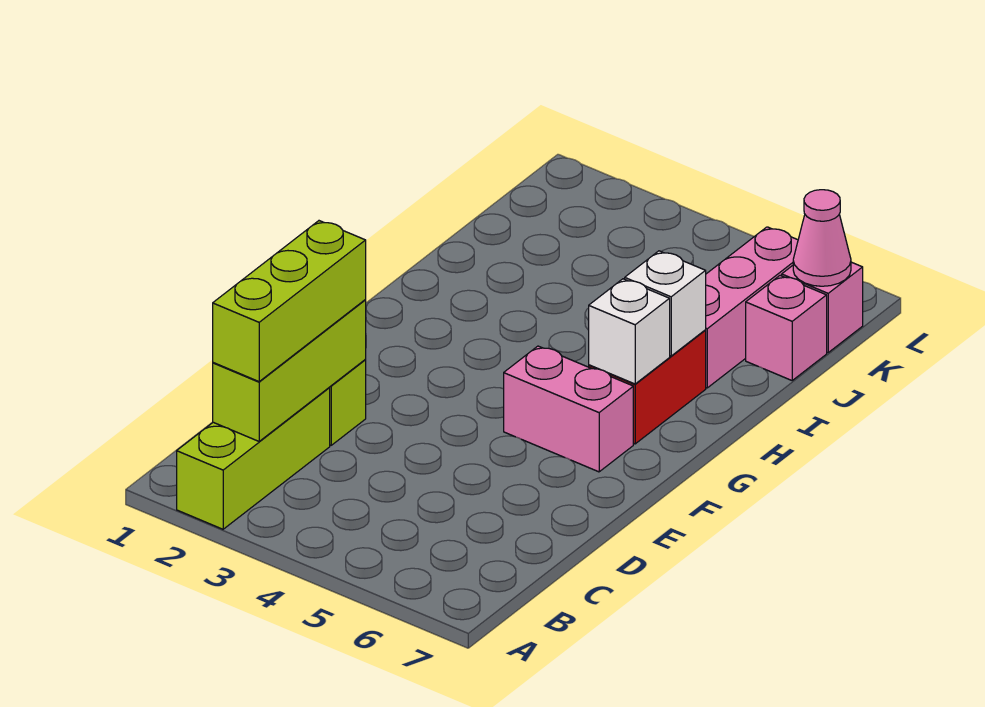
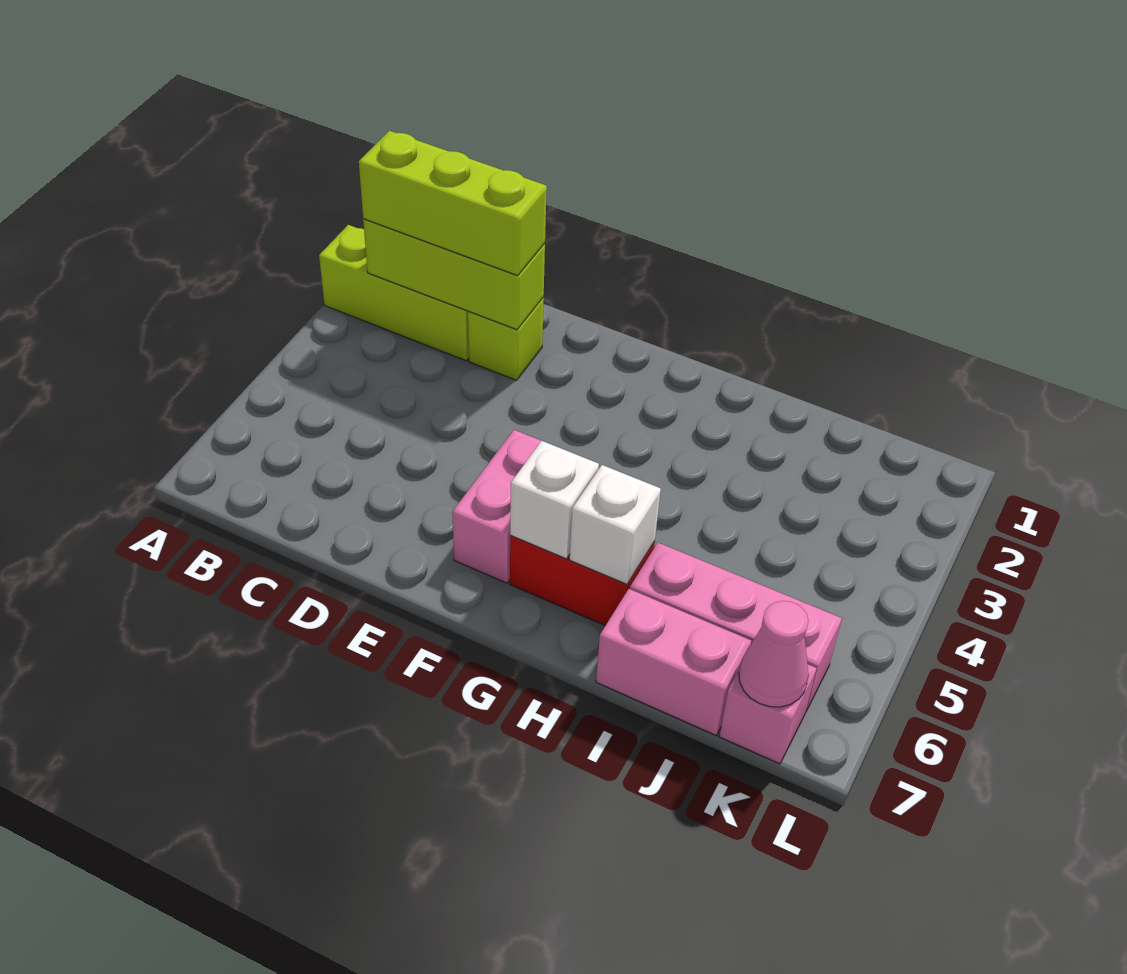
pink 1x1 brick [746,276,827,380] -> pink 1x2 brick [596,589,751,735]

